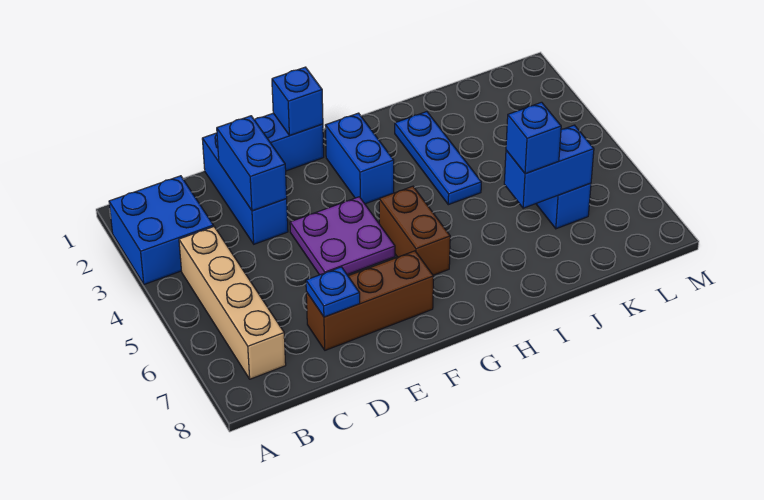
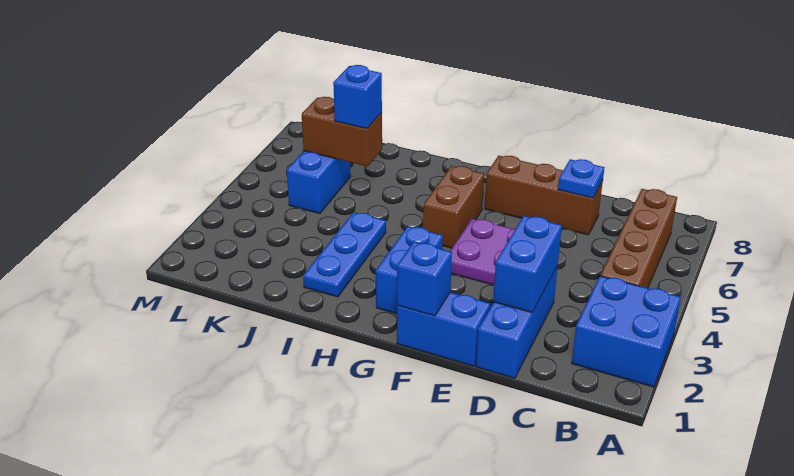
tan 1x4 brick [179,227,286,379] -> brown 1x4 brick [600,189,677,288]
blue 1x2 brick [504,125,594,208] -> brown 1x2 brick [302,97,382,166]

